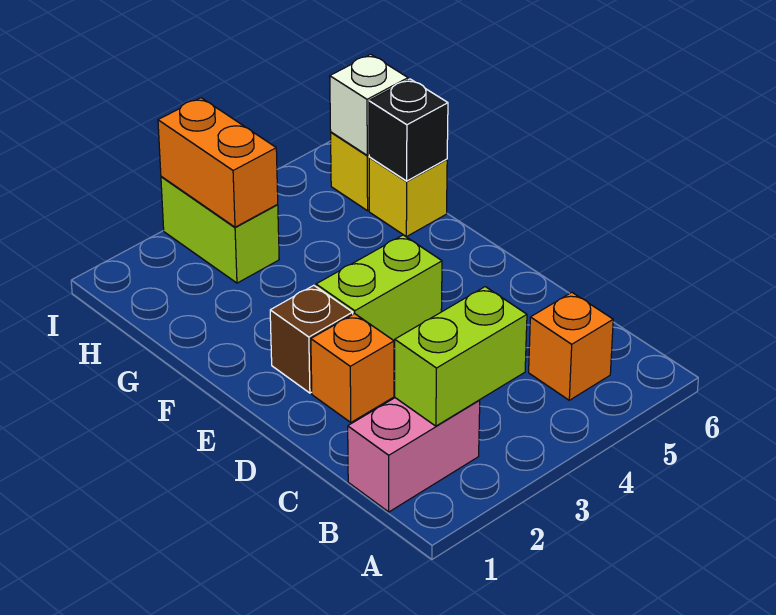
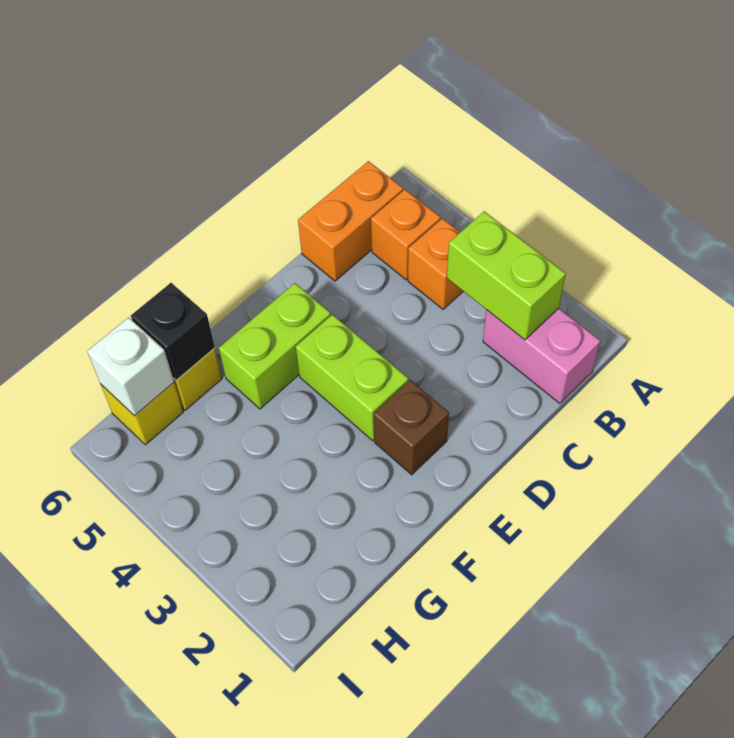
orange 1x1 brick [311,314,394,422] -> orange 1x1 brick moved to [408,218,463,309]
lime 1x2 brick [161,177,279,283] -> lime 1x2 brick moved to [219,283,331,409]
orange 1x2 brick [158,98,278,227] -> orange 1x2 brick moved to [298,161,403,281]

